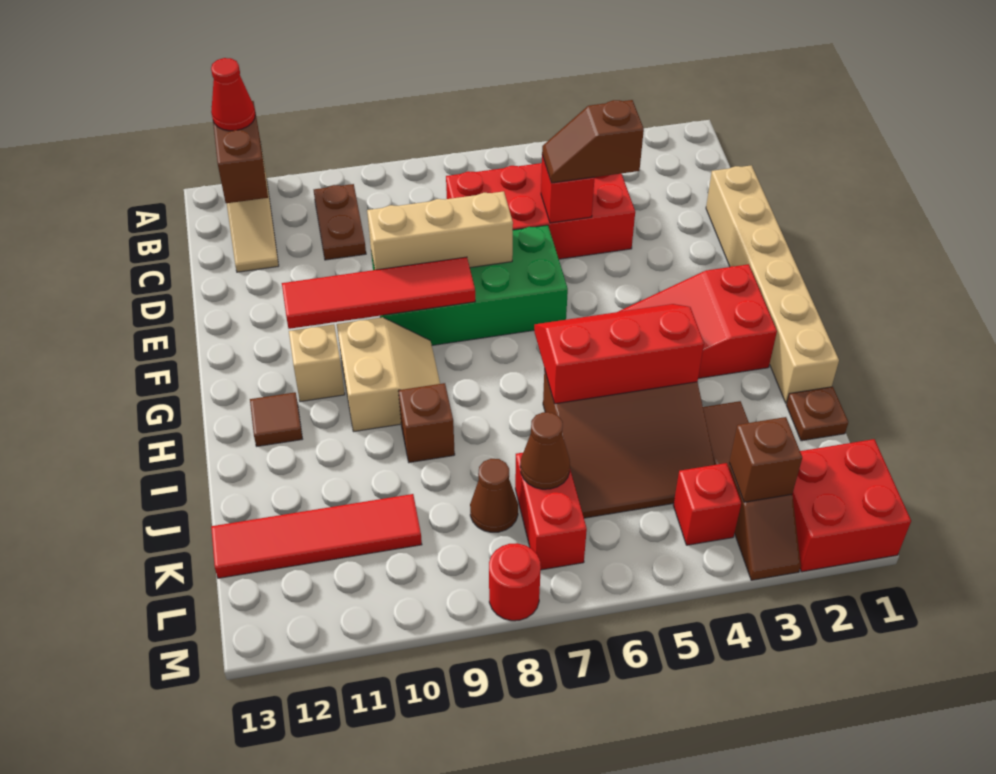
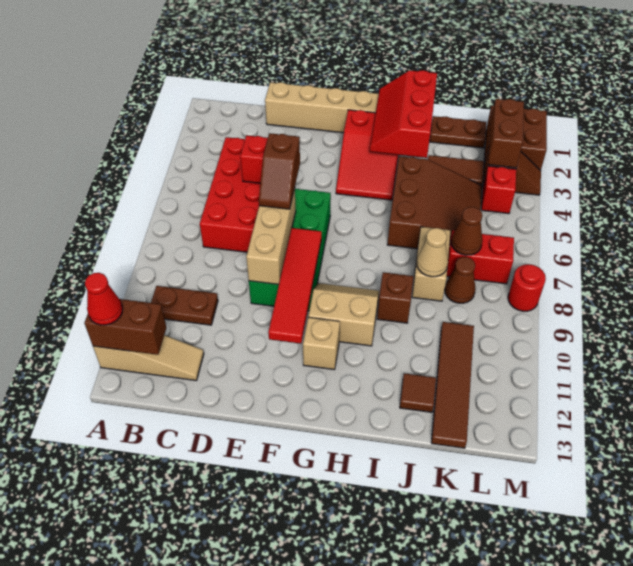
brown 1x2 slope [542,100,644,183] -> brown 1x2 slope moved to [259,133,300,209]
red 2x3 slope [534,304,704,404] -> red 2x3 slope moved to [370,70,437,158]
brown 1x1 tile [250,392,302,446] -> brown 1x1 tile moved to [400,373,436,412]
brown 1x1 plate [786,387,848,441] -> brown 1x2 plate [430,116,486,148]
none -> tan 1x2 brick [412,227,451,301]
none -> tan 1x1 cone [417,228,448,277]
red 1x4 tile [211,494,422,578] -> brown 1x4 tile [431,322,474,448]
red 2x2 brick [792,439,911,572] -> brown 2x2 brick [484,105,547,171]
brown 1x1 brick [729,417,802,502] -> brown 1x2 brick [488,99,524,168]

